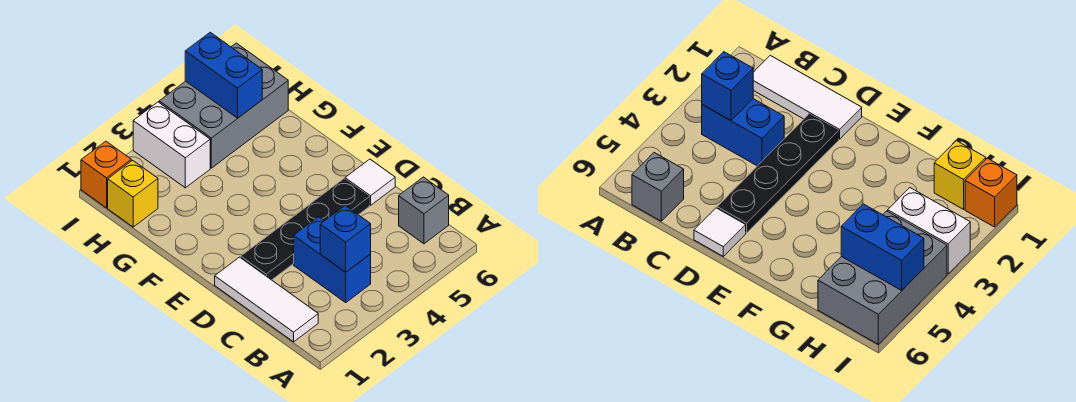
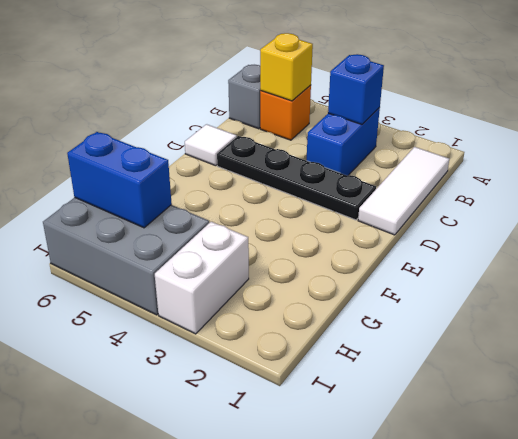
yellow 1x1 brick [108,160,158,227] -> yellow 1x1 brick moved to [260,33,313,101]
blue 1x2 brick [185,32,262,118] -> blue 1x2 brick turned to [67,132,172,228]
orange 1x1 brick [81,141,131,208] -> orange 1x1 brick moved to [260,85,311,140]

